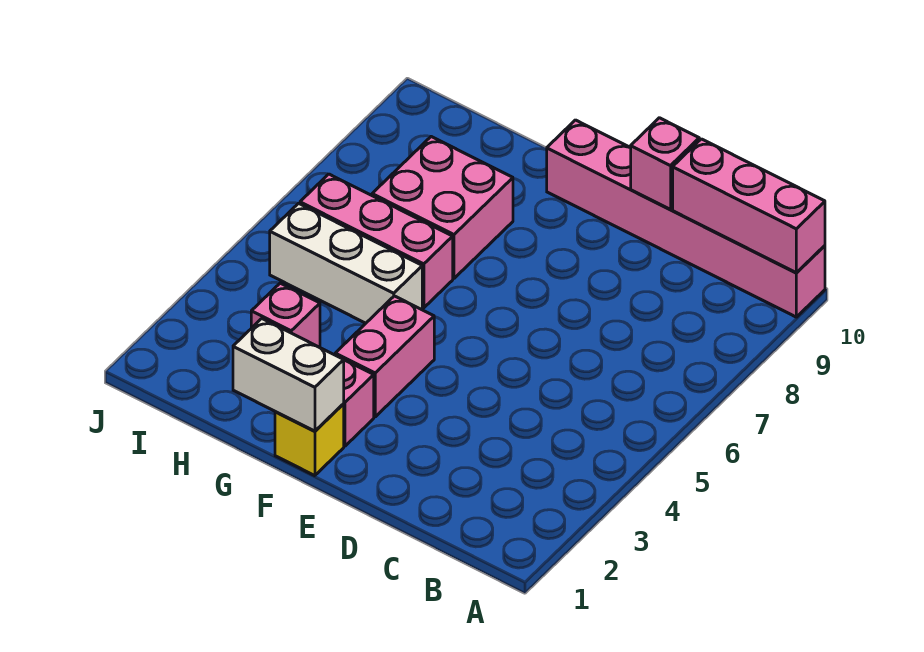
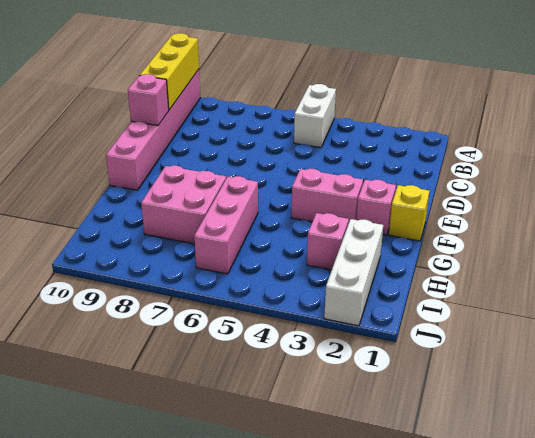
pink 1x3 brick [673,139,825,273] -> yellow 1x3 brick [140,33,199,110]
white 1x2 brick [233,319,344,431] -> white 1x2 brick moved to [294,84,336,148]
white 1x3 brick [270,203,422,323] -> white 1x3 brick moved to [324,219,383,326]

